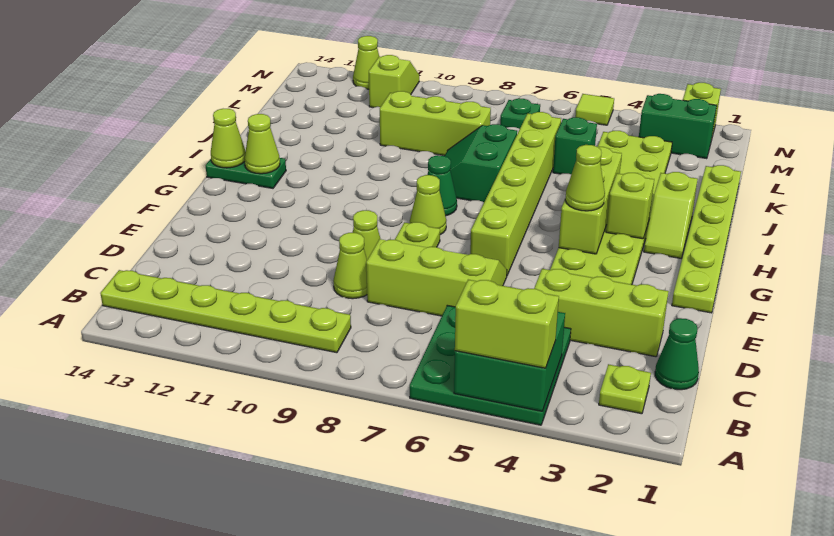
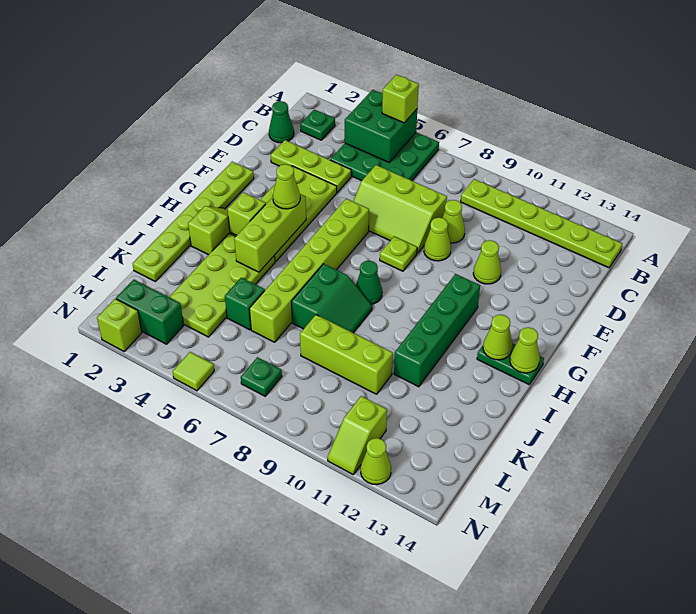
lime 1x2 brick [455,280,559,368] -> lime 1x1 brick [382,75,419,123]
lime 1x1 plate [599,364,651,414] -> green 1x1 plate [300,110,335,140]
lime 1x3 brick [534,269,669,357] -> lime 1x3 plate [271,140,351,192]
lime 1x1 cone [410,175,446,235] -> lime 1x1 cone moved to [473,240,501,284]
none -> green 1x4 brick [394,274,480,387]

